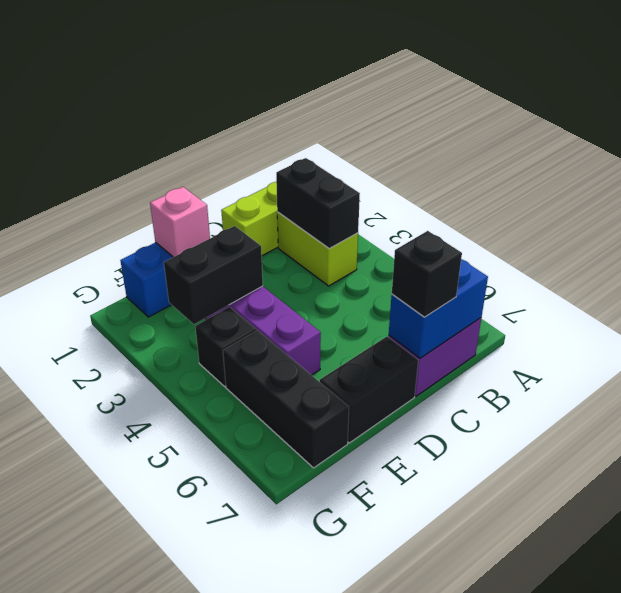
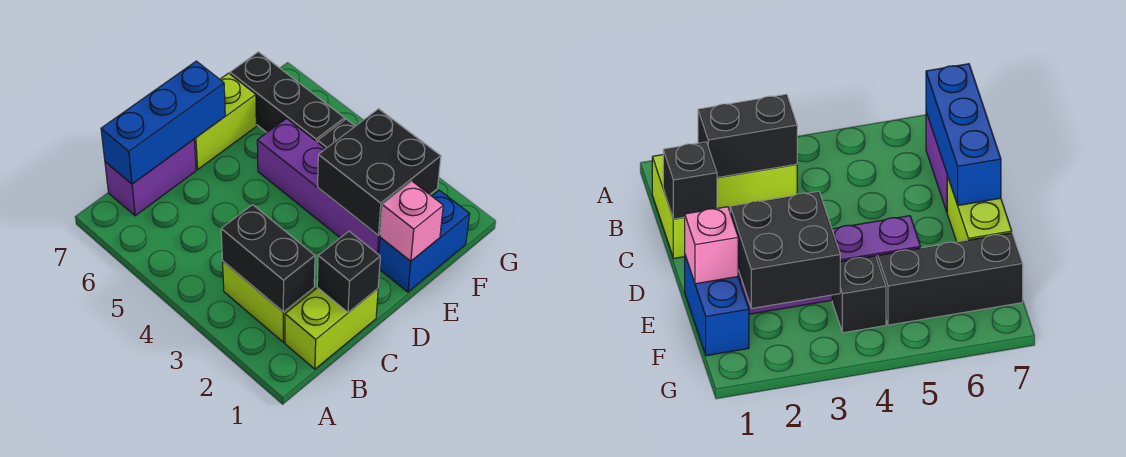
blue 1x2 brick [389,259,488,358] -> blue 1x3 brick [101,61,225,184]
black 1x1 brick [392,231,462,317] -> black 1x1 brick moved to [317,231,380,312]
black 1x2 brick [320,337,418,443] -> lime 1x2 brick [194,73,256,170]
black 1x2 brick [164,226,263,324] -> black 2x2 brick [318,109,441,236]

